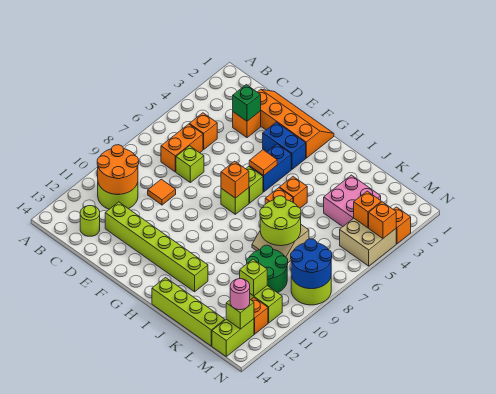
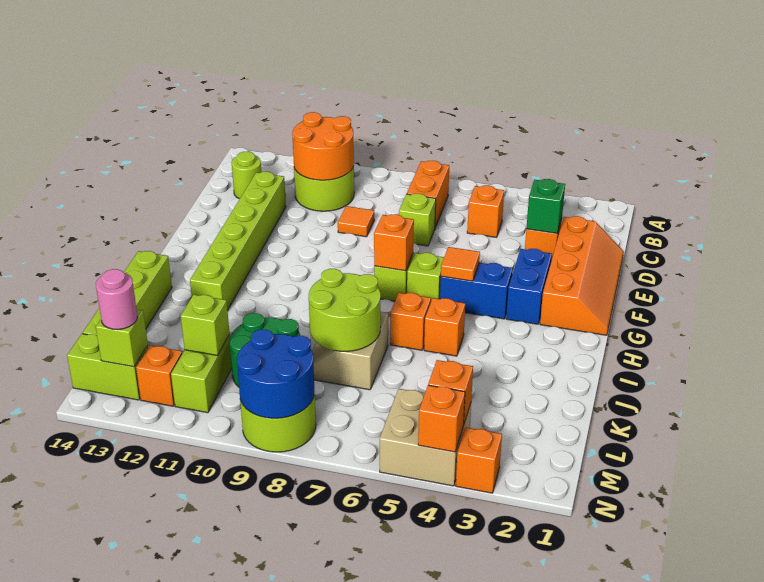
orange 1x2 brick [161,124,203,172] -> orange 1x2 brick turned to [407,161,449,227]
pink 2x2 brick [324,175,381,227] -> none

